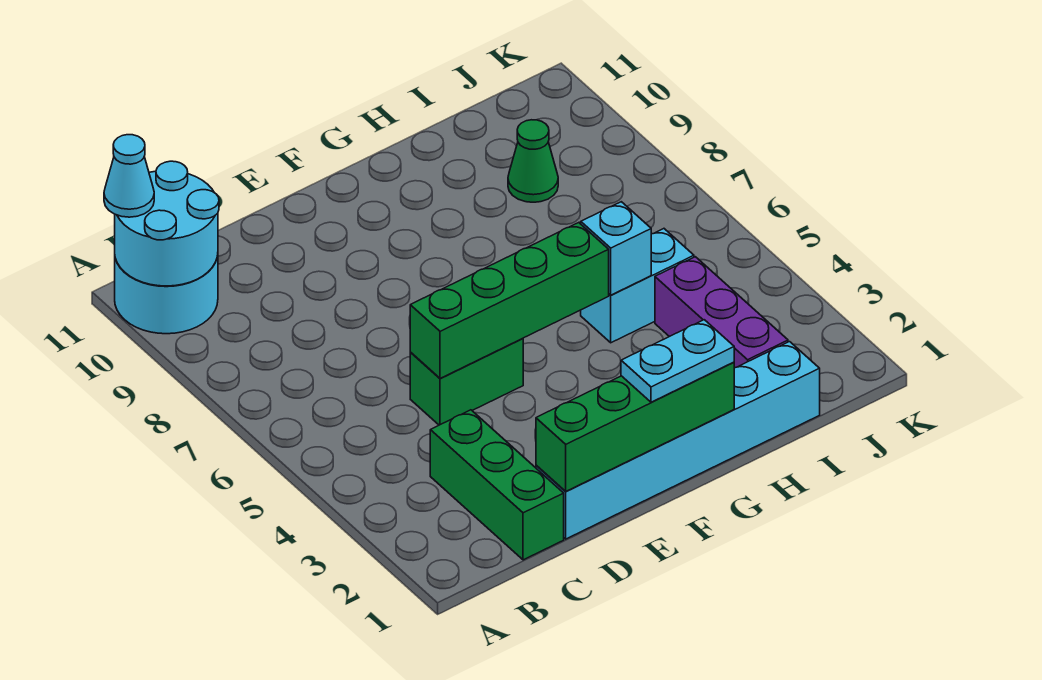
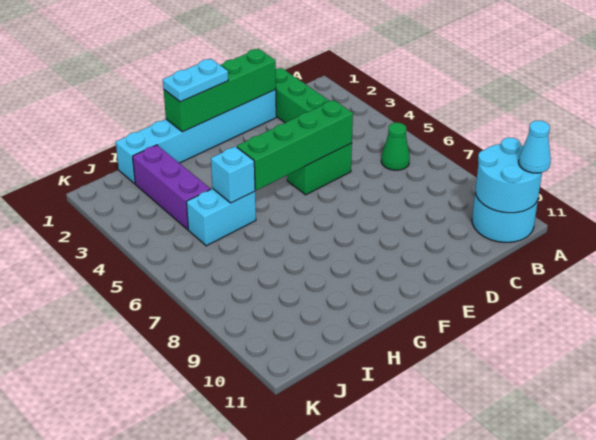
green 1x1 cone [508,120,558,202] -> green 1x1 cone moved to [381,123,410,170]

